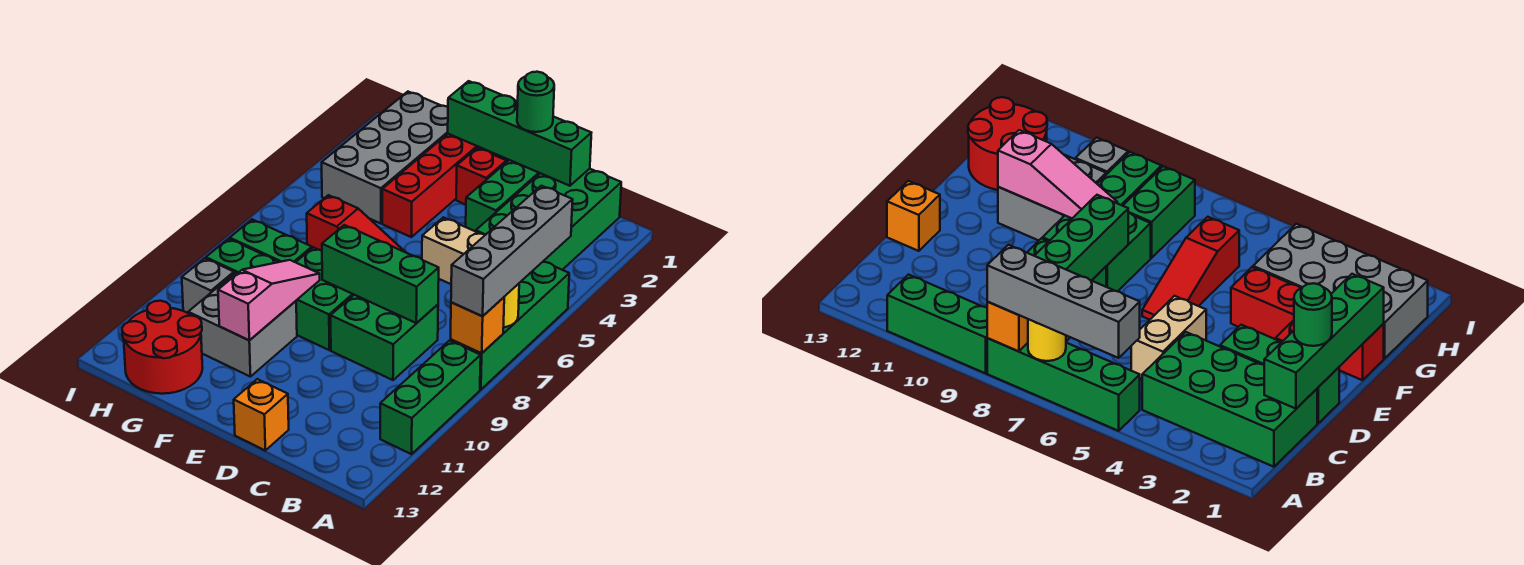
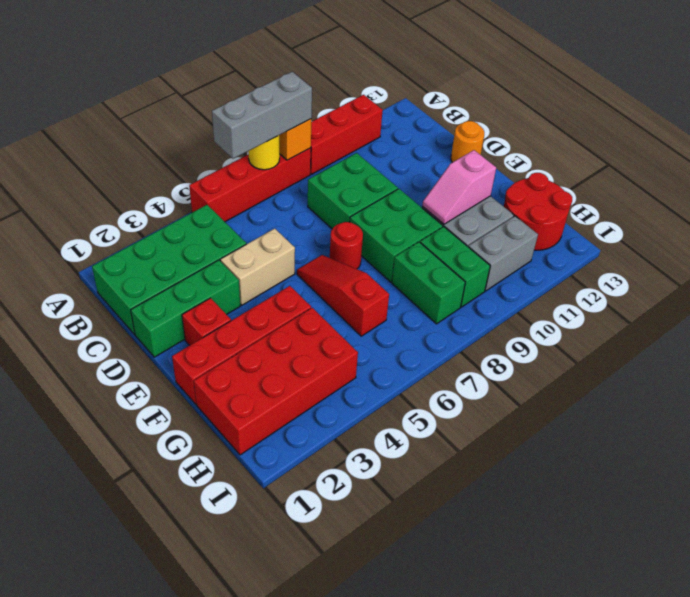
green 1x4 brick [450,262,569,390] -> red 1x4 brick [189,148,311,222]
grey 1x4 brick [451,186,573,316] -> grey 1x3 brick [212,72,312,159]
green 1x3 brick [380,341,481,454] -> red 1x3 brick [310,95,383,174]
green 1x4 brick [448,81,591,186] -> none
tan 1x2 brick [422,217,485,284] -> tan 1x2 brick turned to [220,229,295,305]
green 1x3 brick [322,225,439,323] -> none
green 1x1 round brick [517,72,554,132] -> none
orange 1x1 brick [234,379,289,450] -> orange 1x1 round brick [451,121,484,162]
none -> red 1x1 round brick [330,222,363,269]
pink 1x3 slope [218,260,320,340] -> pink 1x2 slope [422,150,496,224]
grey 2x4 brick [322,92,448,223] -> red 2x4 brick [194,308,358,455]
grey 1x1 brick [182,258,234,313] -> grey 1x2 brick [468,216,538,291]

